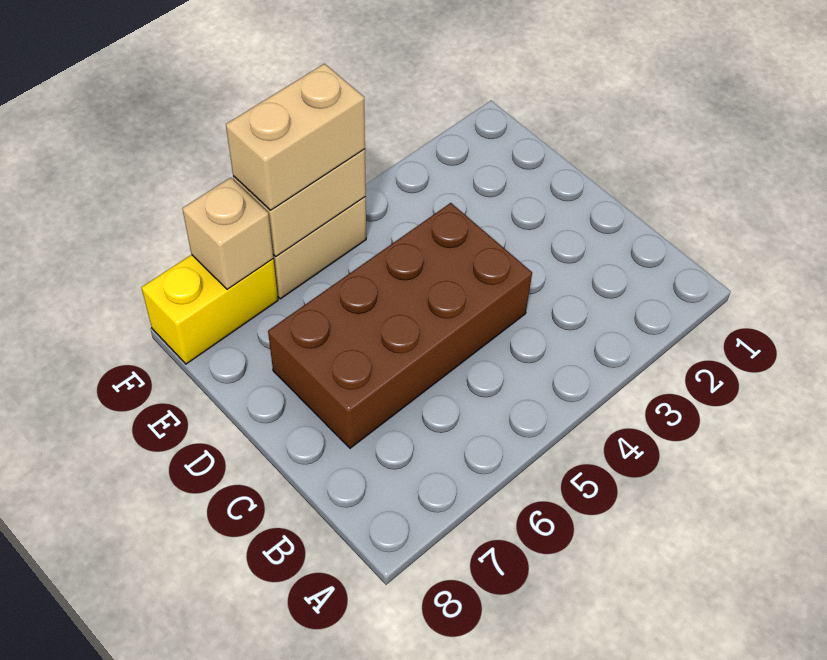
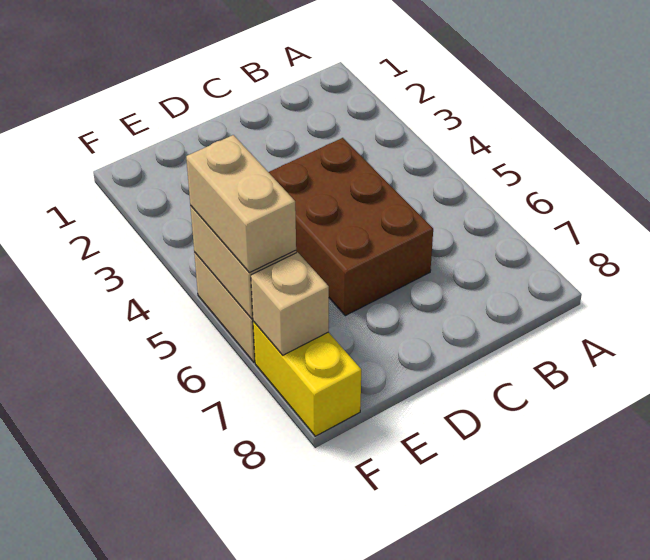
brown 2x4 brick [268,203,532,448] -> brown 2x3 brick [269,138,433,316]

